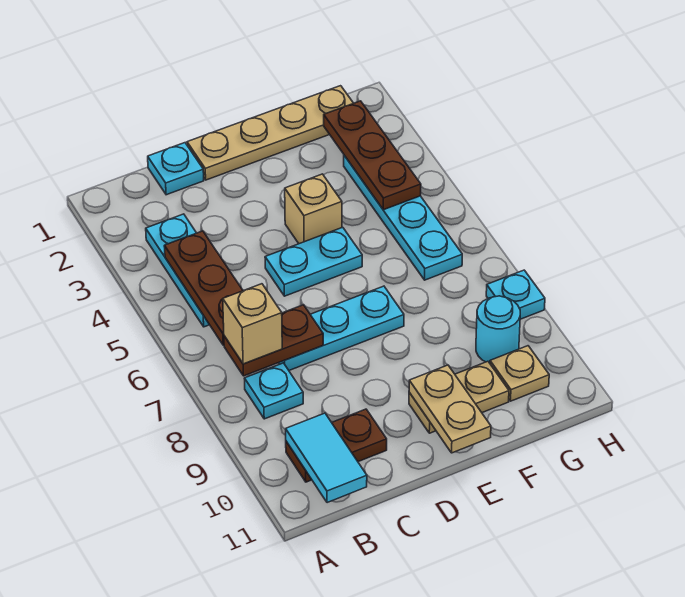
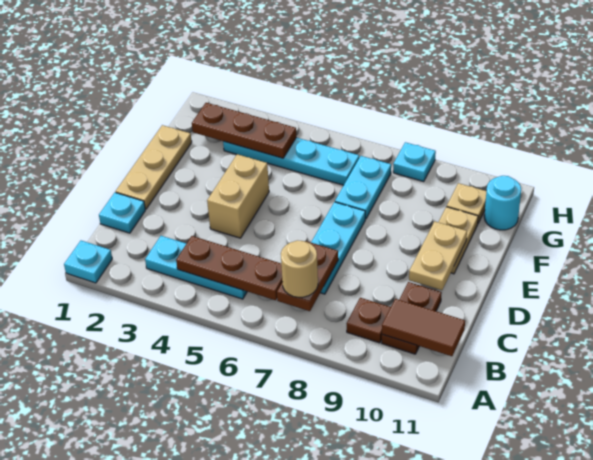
tan 1x1 brick [223,284,282,364] -> tan 1x1 round brick [281,240,318,297]
cyan 1x1 plate [244,363,303,419] -> cyan 1x1 plate moved to [64,241,112,283]
none -> brown 1x1 plate [346,298,391,343]
cyan 1x2 tile [286,413,367,503] -> brown 1x2 tile [382,299,465,356]
tan 1x4 plate [187,86,353,180] -> tan 1x3 plate [116,125,192,209]
cyan 1x2 plate [265,227,362,296] -> cyan 1x2 plate moved to [335,156,391,219]
tan 1x1 brick [285,174,342,244] -> tan 1x2 brick [207,154,269,238]
tan 1x2 plate [409,365,491,453] -> tan 1x2 plate turned to [409,221,467,290]
cyan 1x1 round brick [476,296,520,363] -> cyan 1x1 round brick moved to [484,176,521,230]

